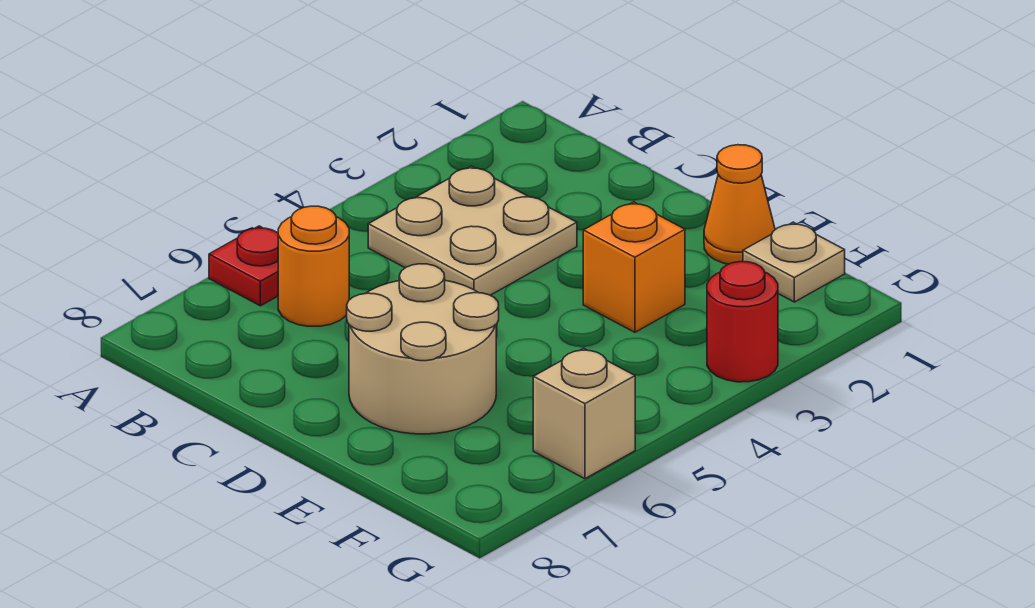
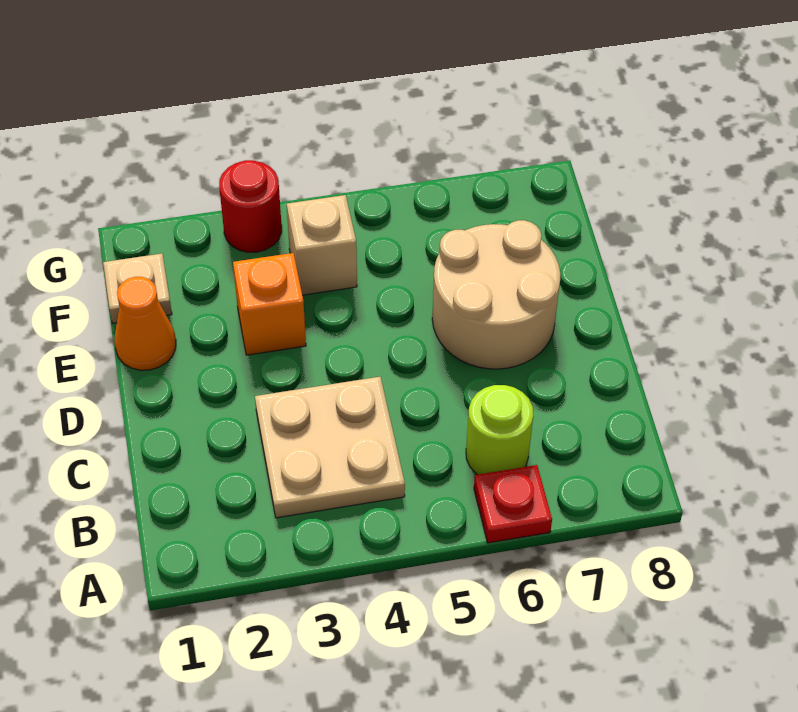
orange 1x1 round brick [278,206,349,326] -> lime 1x1 round brick [466,385,533,475]
tan 1x1 brick [533,348,635,479] -> tan 1x1 brick moved to [287,195,357,295]

